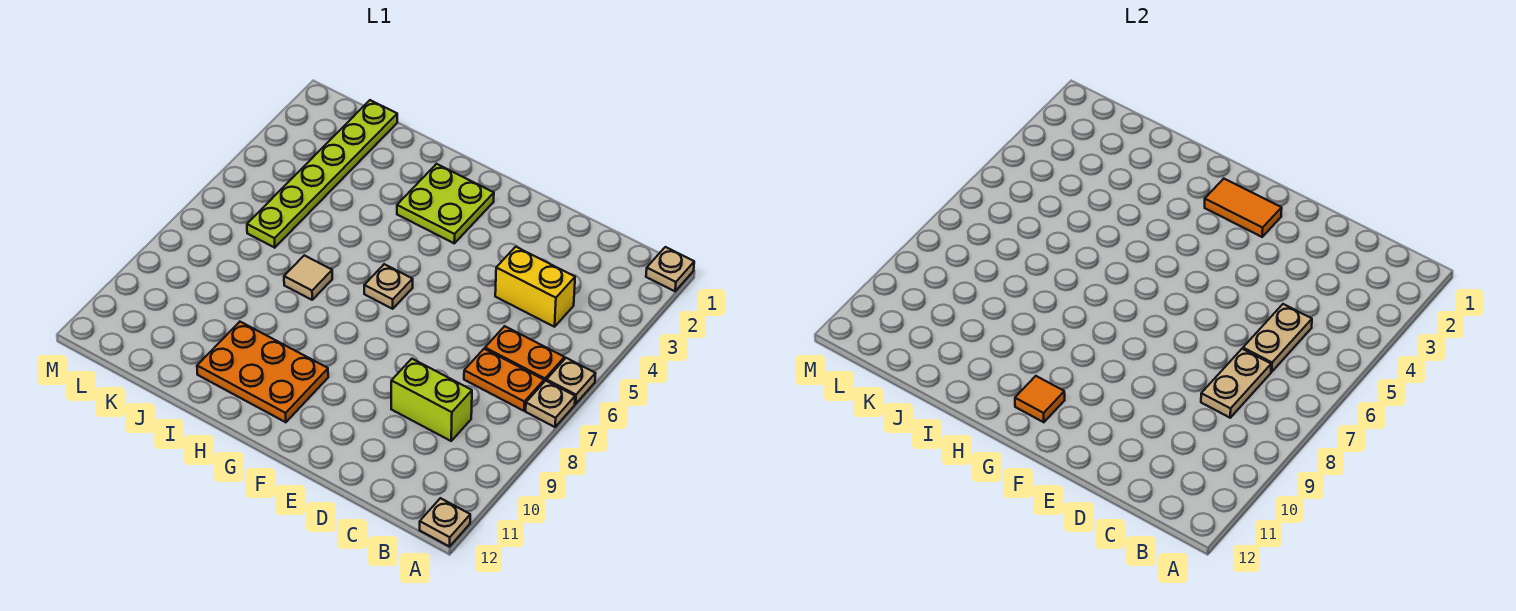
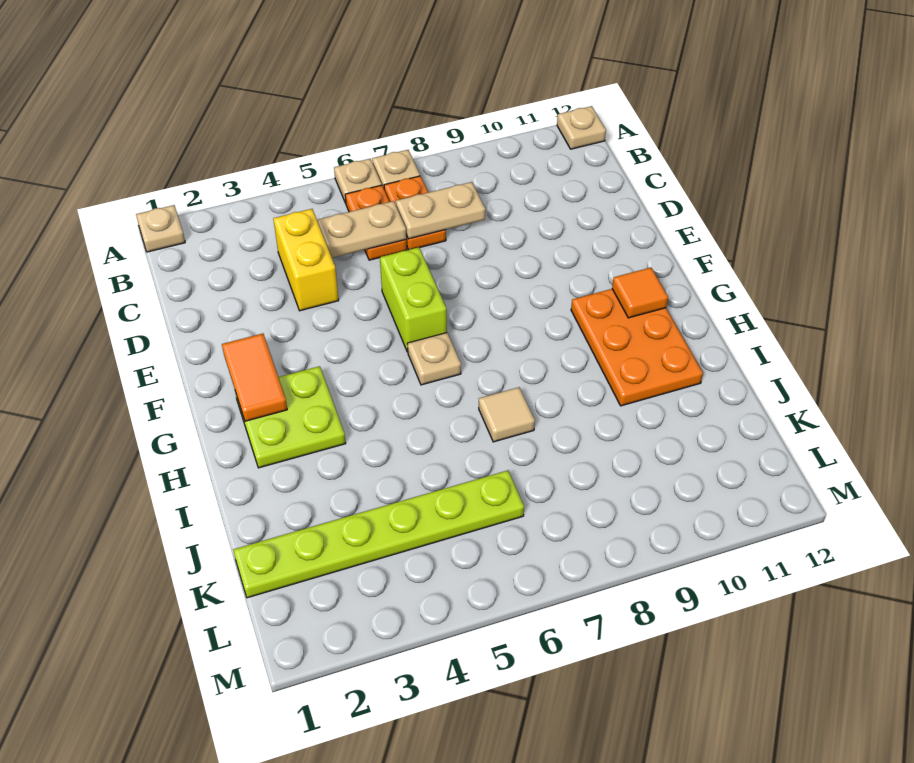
lime 1x2 brick [391,359,472,441] -> lime 1x2 brick moved to [380,247,447,352]

